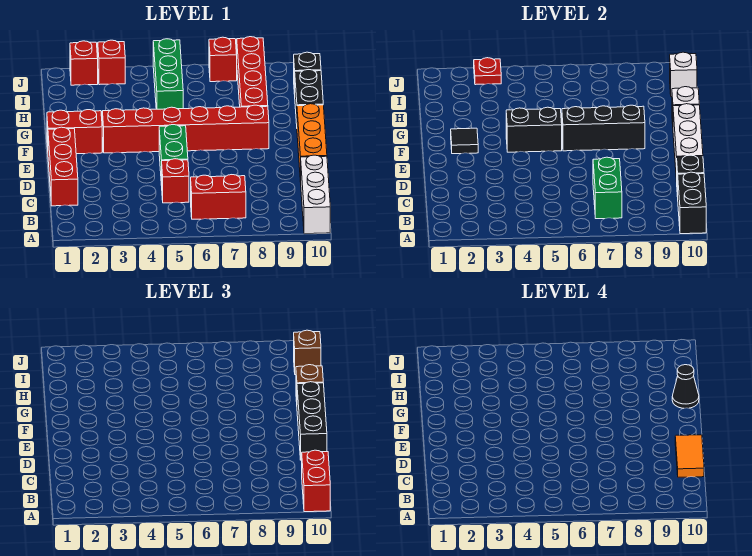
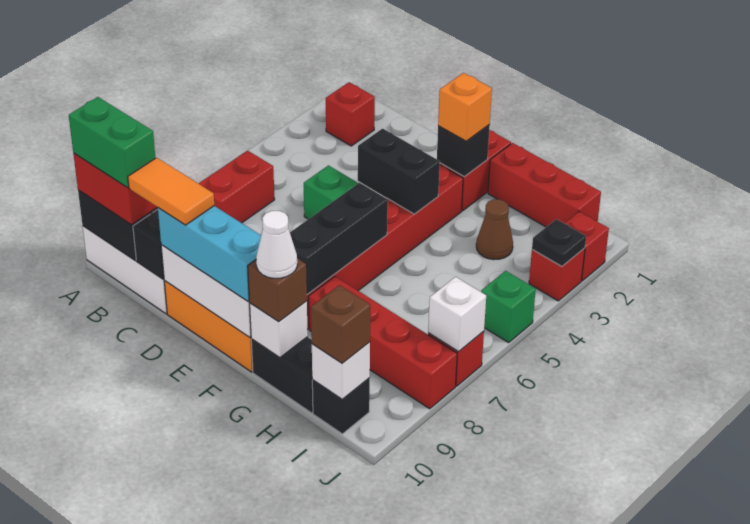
green 1x2 brick [593,157,622,219] -> green 1x2 brick moved to [69,97,155,188]
red 1x3 brick [48,127,78,206] -> red 1x3 brick moved to [488,143,601,227]
red 1x1 brick [162,159,189,203] -> red 1x1 brick moved to [326,82,375,146]
black 1x3 brick [297,382,327,460] -> cyan 1x3 brick [158,206,261,301]
black 1x1 tile [451,128,478,154] -> black 1x1 brick [437,125,490,177]
none -> orange 1x1 brick [438,73,492,141]
black 1x2 brick [506,107,562,152] -> black 1x2 brick turned to [358,129,440,214]
black 1x1 cone [672,365,699,408] -> white 1x1 cone [256,211,297,279]
none -> brown 1x1 cone [476,199,513,260]
green 1x3 brick [153,39,183,109] -> green 1x1 brick [481,271,536,343]
red 1x1 plate [474,58,501,85] -> black 1x1 plate [532,219,586,267]
none -> white 1x1 brick [428,277,486,351]

